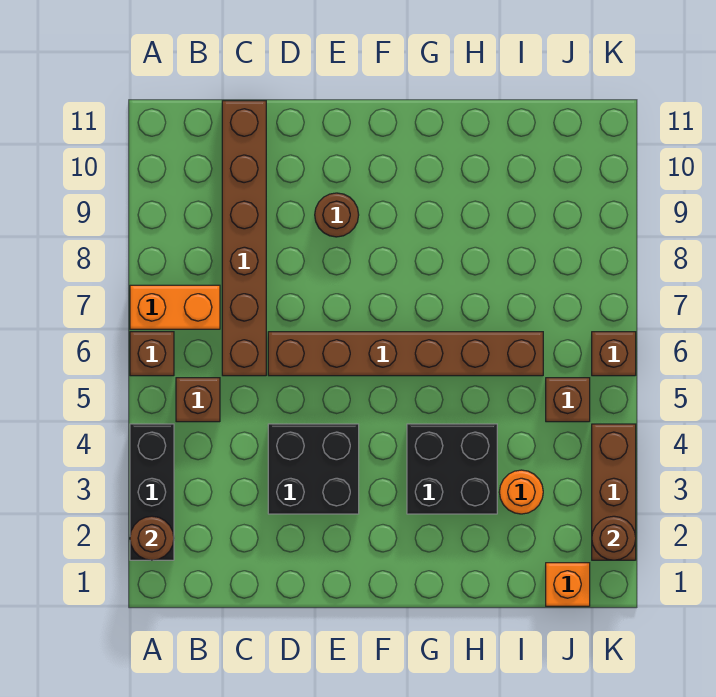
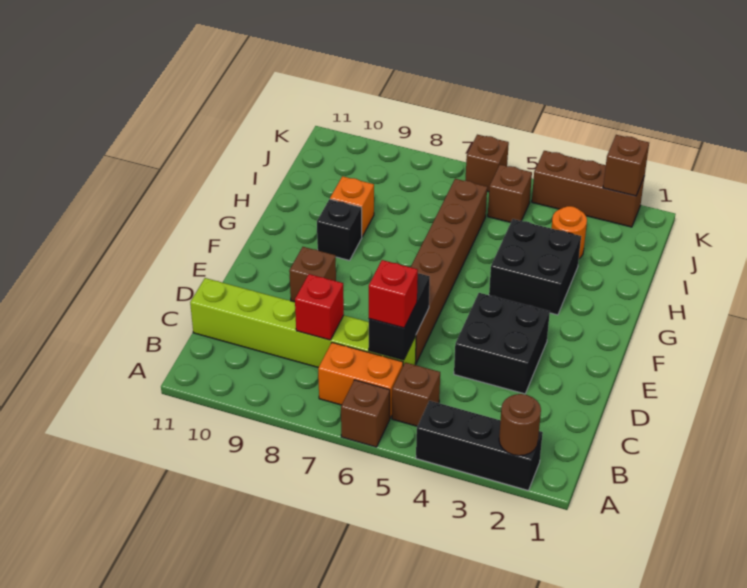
orange 1x2 brick [130,285,220,329] -> orange 1x2 brick turned to [318,342,403,418]
brown 1x6 brick [222,101,266,376] -> lime 1x6 brick [190,278,416,368]
none -> black 1x2 brick [369,273,430,360]
none -> red 1x1 brick [369,260,418,328]
none -> red 1x1 brick [295,274,344,340]
brown 1x1 round brick [315,193,359,237] -> brown 1x1 brick [289,247,336,302]
none -> black 1x1 brick [317,199,362,260]
orange 1x1 brick [546,563,590,606] -> orange 1x1 brick moved to [330,176,374,236]
brown 1x1 round brick [592,516,636,560] -> brown 1x1 brick [603,135,649,196]

